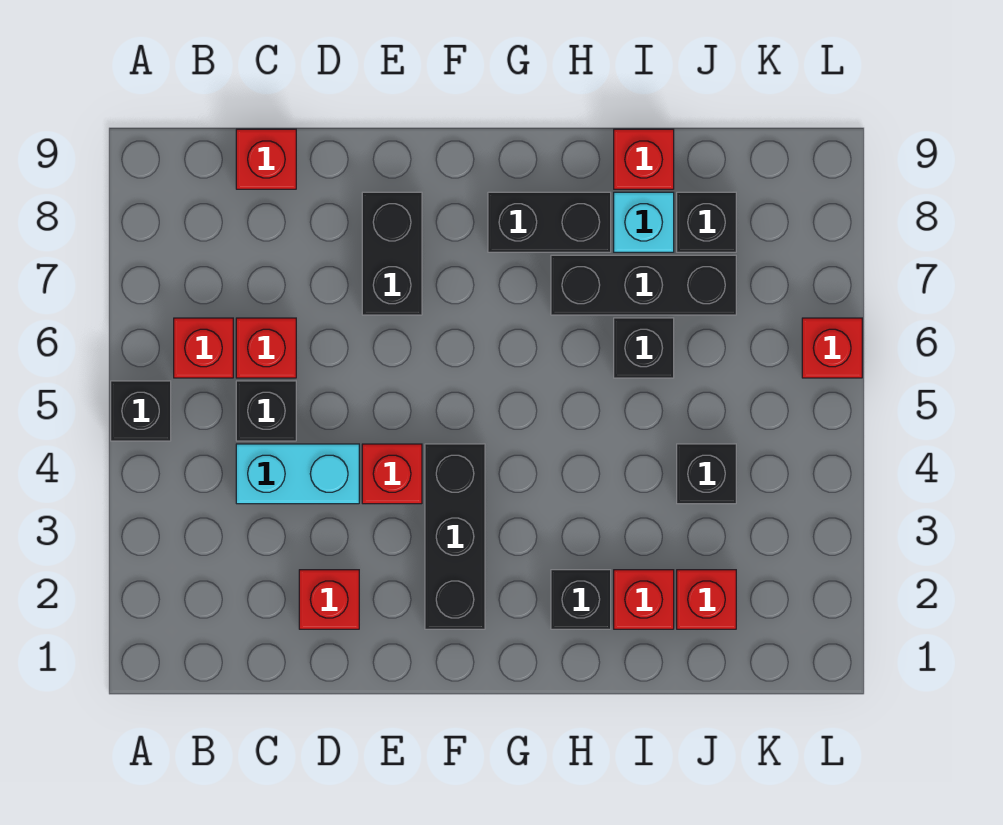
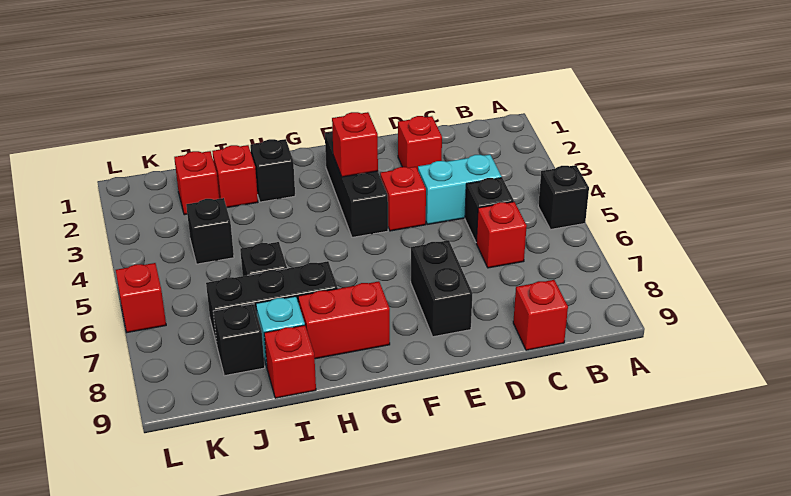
red 1x1 brick [174,318,233,378] -> red 1x1 brick moved to [332,112,378,177]
black 1x2 brick [488,192,611,252] -> red 1x2 brick [298,281,390,359]

